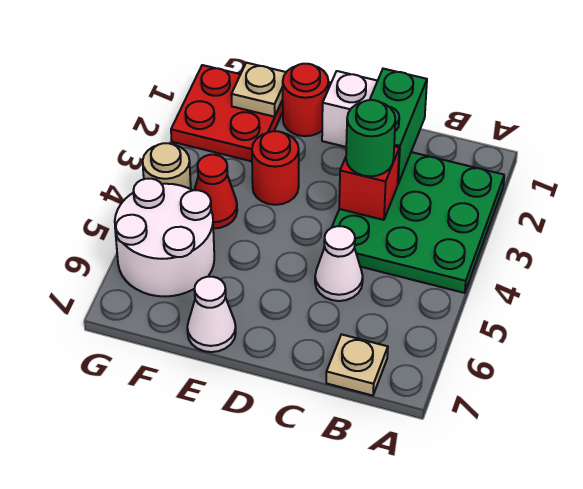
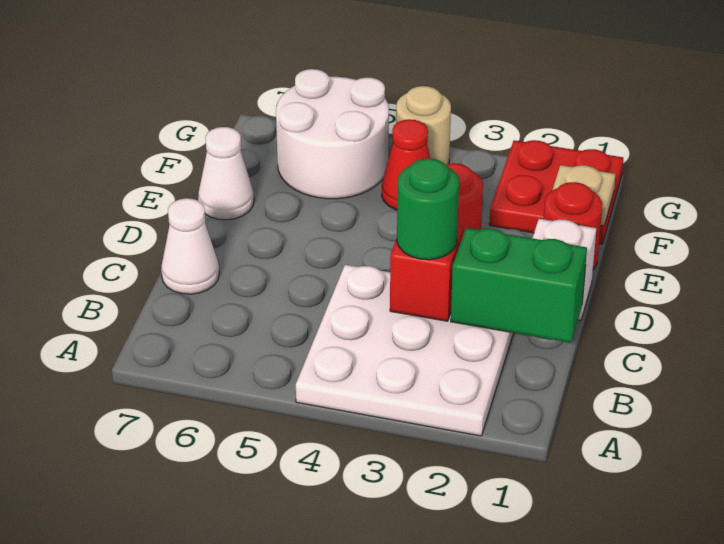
green 3x3 plate [324,152,504,293] -> white 3x3 plate [296,265,514,436]
tan 1x1 plate [326,334,388,396] -> none
white 1x1 cone [315,226,363,301] -> white 1x1 cone moved to [161,198,219,294]

